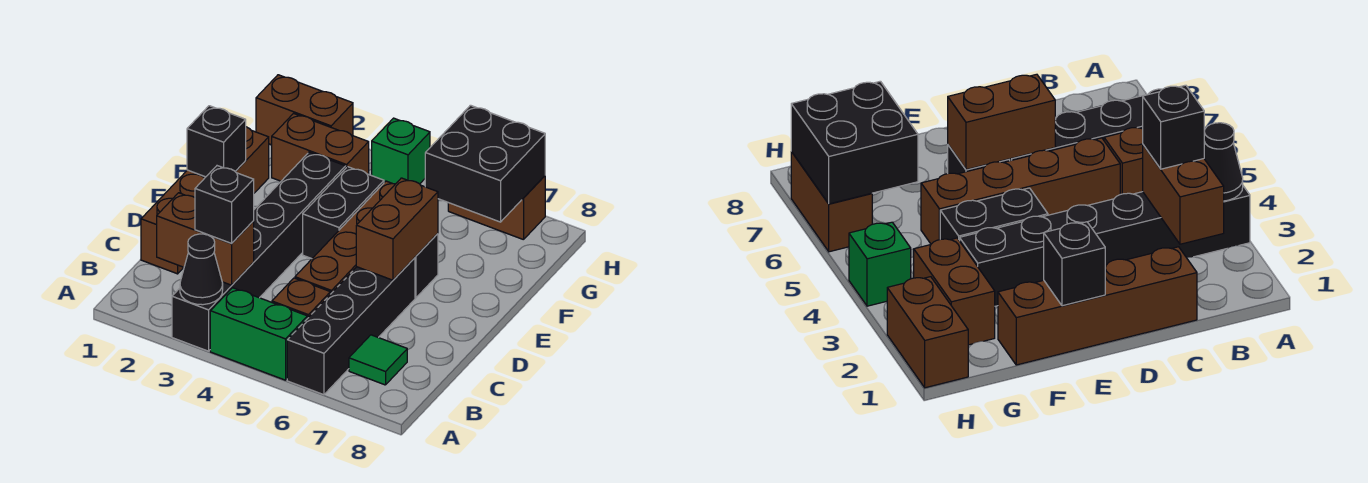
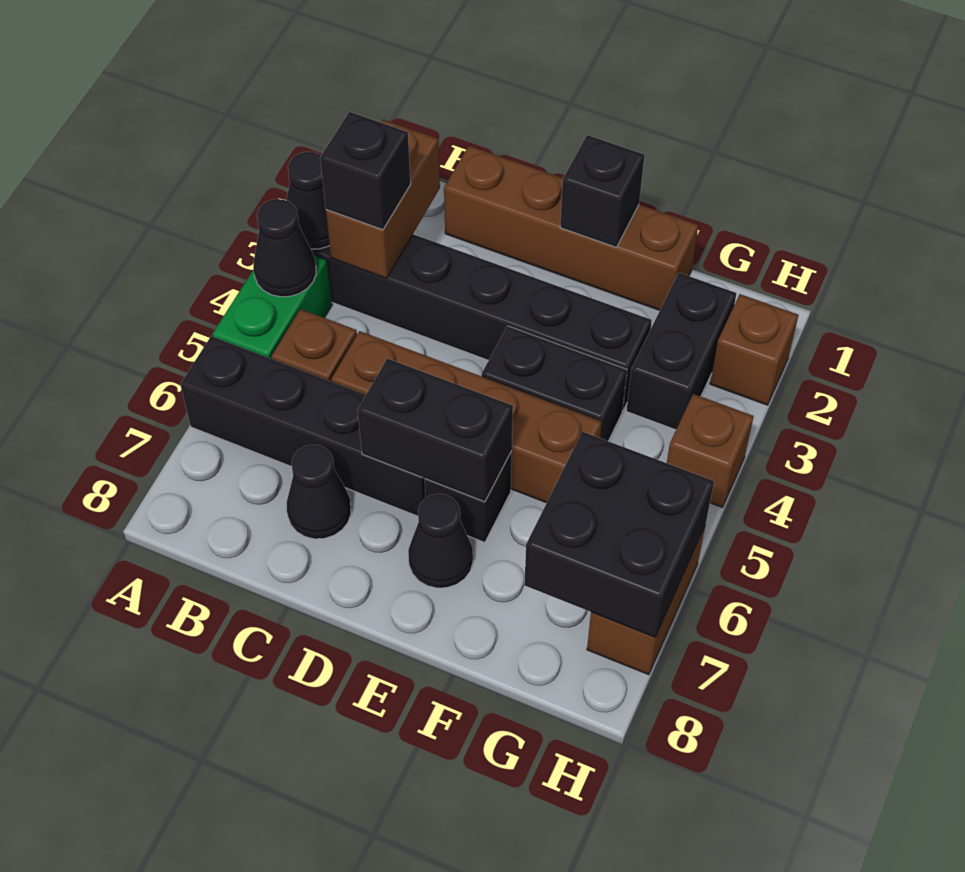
none -> black 1x1 cone [253,199,316,297]
green 1x1 tile [349,335,407,385] -> none
none -> black 1x1 cone [287,445,351,539]
brown 1x2 brick [356,178,438,280] -> black 1x2 brick [358,358,513,502]
none -> black 1x1 cone [408,494,473,588]
brown 1x2 brick [272,113,369,181] -> black 1x2 brick [626,273,737,430]
brown 1x2 brick [256,75,353,145] -> brown 1x1 brick [710,294,798,405]
green 1x1 brick [372,118,430,184] -> brown 1x1 brick [667,394,754,507]

